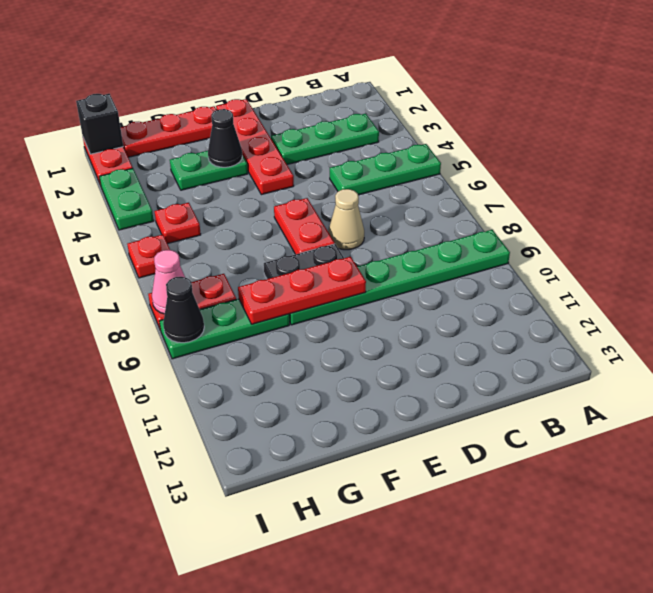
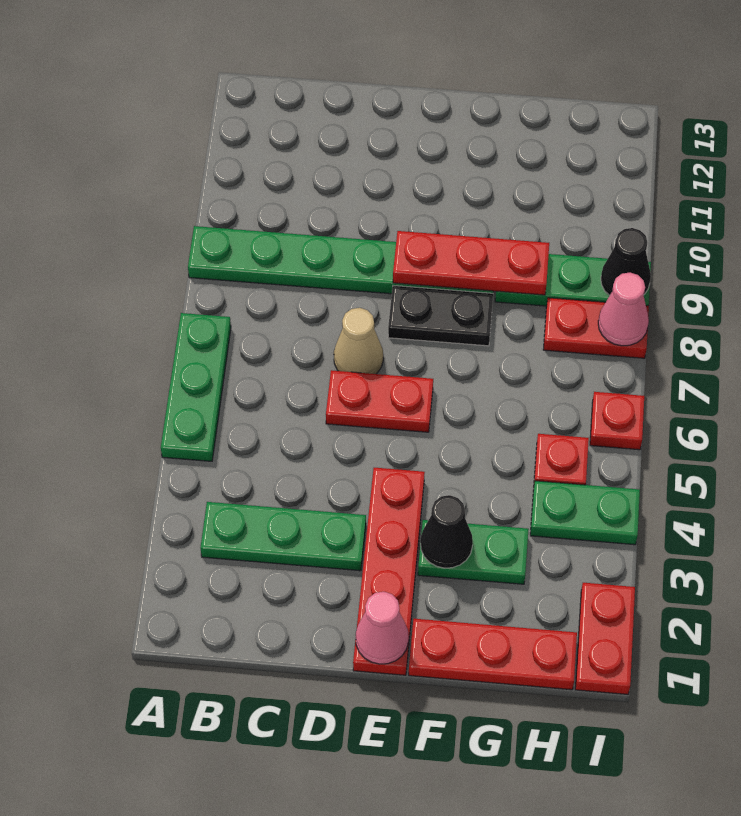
green 1x3 plate [330,144,441,195] -> green 1x3 plate turned to [161,313,231,461]
none -> pink 1x1 cone [356,592,409,664]
red 1x2 plate [274,198,335,254] -> red 1x2 plate turned to [326,370,433,432]
black 1x1 brick [76,94,123,154] -> none
green 1x2 plate [99,168,154,230] -> green 1x2 plate turned to [530,481,640,545]

